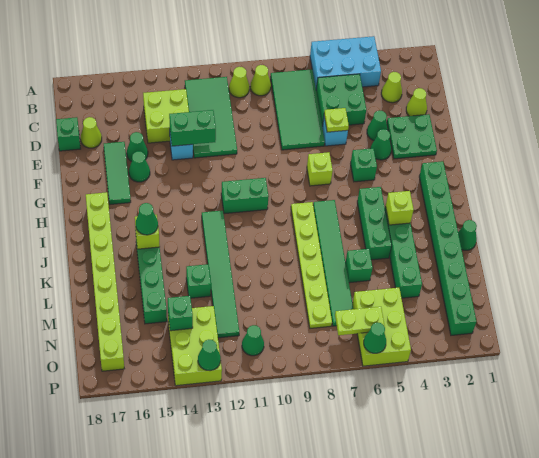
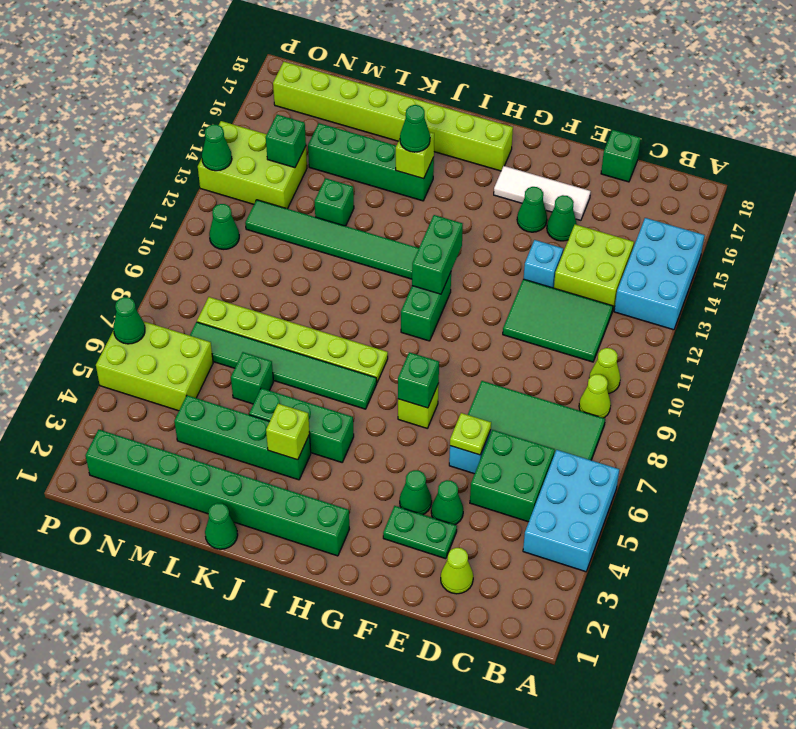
none -> cyan 2x3 brick [614,218,705,330]
green 2x4 tile [185,77,237,158] -> green 2x3 tile [503,279,613,362]
lime 1x1 cone [381,72,402,103] -> none
lime 1x1 cone [81,117,102,148] -> none
green 2x2 plate [387,114,437,159] -> green 1x2 plate [383,506,457,559]
green 1x2 brick [169,110,216,146] -> green 1x2 brick moved to [412,215,463,294]
green 1x3 tile [104,142,131,204] -> white 1x3 tile [494,166,591,220]
green 1x1 brick [351,148,377,182] -> green 1x1 brick moved to [398,352,439,408]
lime 1x2 plate [335,307,385,335] -> none

